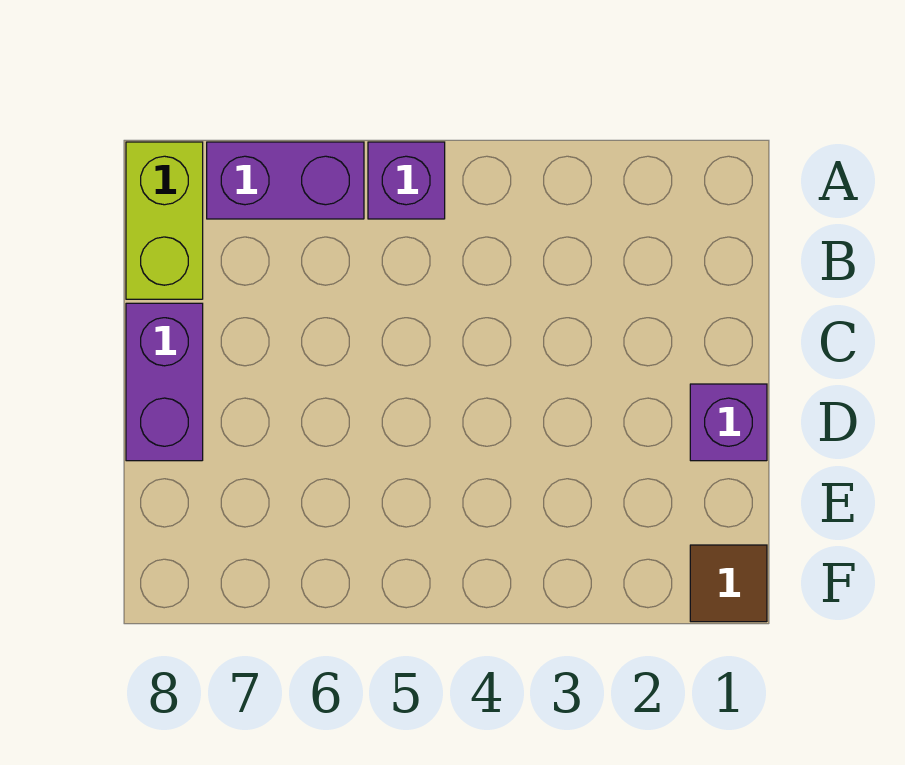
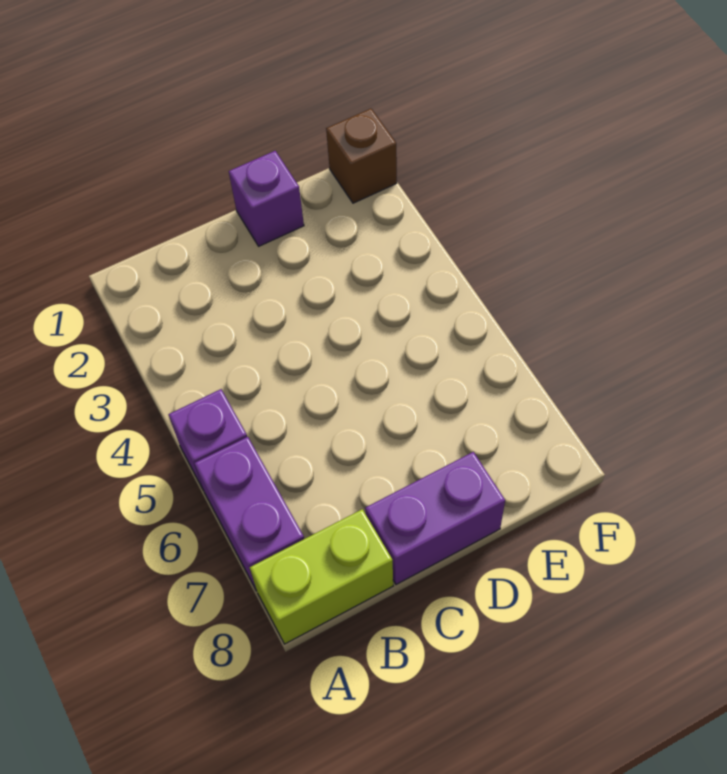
brown 1x1 tile [690,545,767,622] -> brown 1x1 brick [326,109,397,203]

